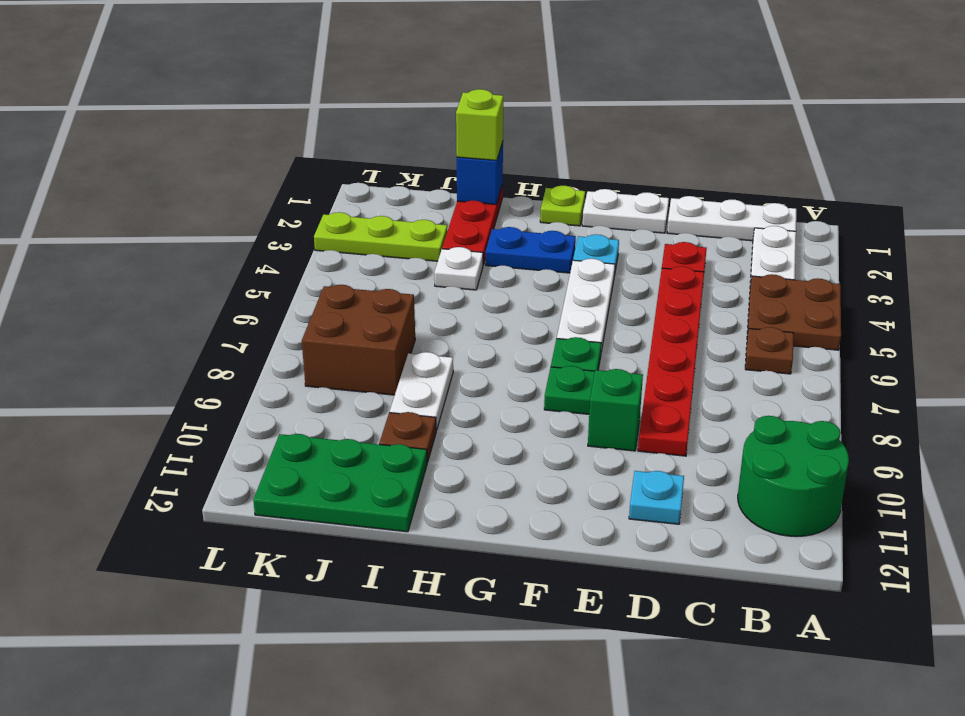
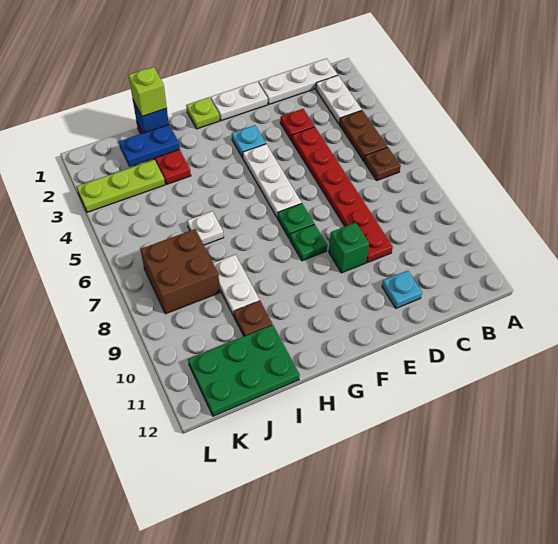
brown 2x2 plate [747,274,841,350] -> brown 1x2 plate [339,110,387,161]
green 2x2 round brick [738,416,849,537] -> none
blue 1x2 plate [486,227,576,273] -> blue 1x2 plate moved to [119,125,180,167]
white 1x1 plate [434,247,483,290] -> white 1x1 plate moved to [187,211,224,245]

